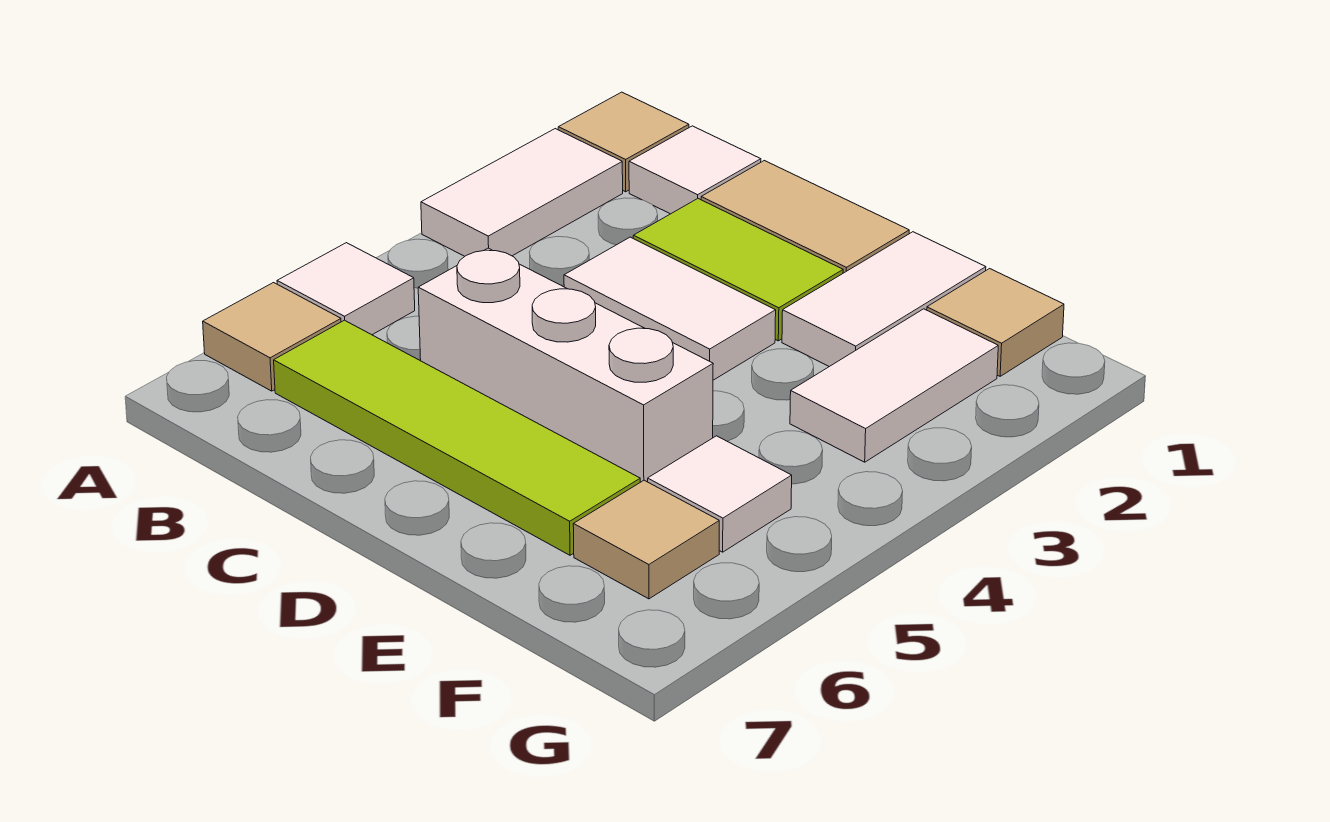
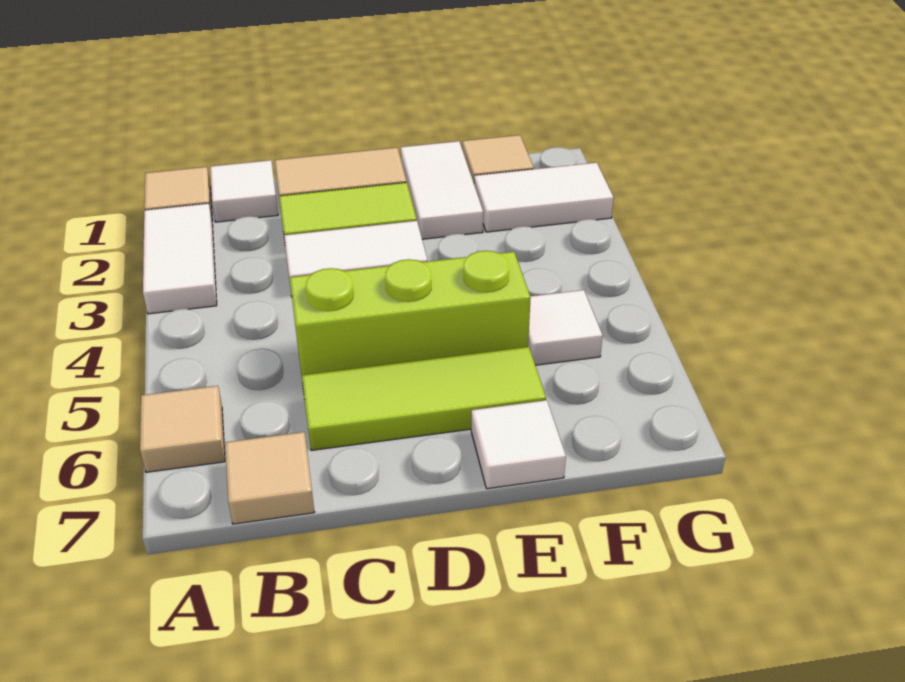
white 1x1 tile [277,243,415,335] -> white 1x1 tile moved to [471,400,566,489]
lime 1x4 tile [274,320,640,555] -> lime 1x3 tile [302,347,546,450]
white 1x3 brick [418,248,713,482] -> lime 1x3 brick [290,251,531,375]
white 1x2 tile [790,309,998,462] -> white 1x2 tile turned to [474,163,614,232]
tan 1x1 tile [573,480,719,599] -> tan 1x1 tile moved to [225,432,314,524]

